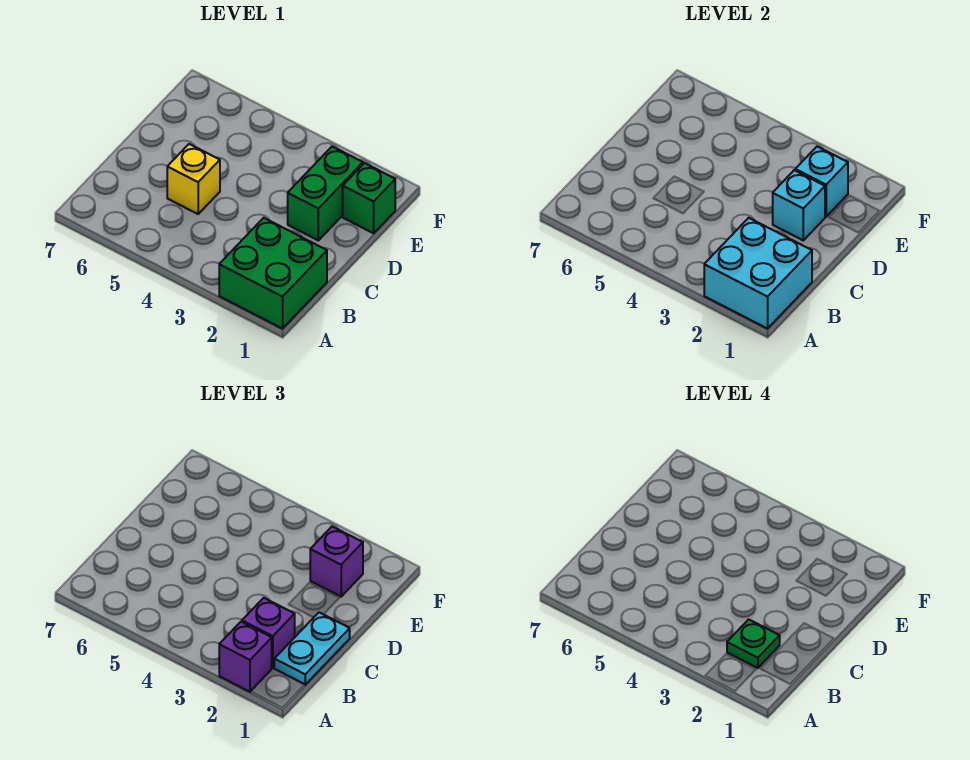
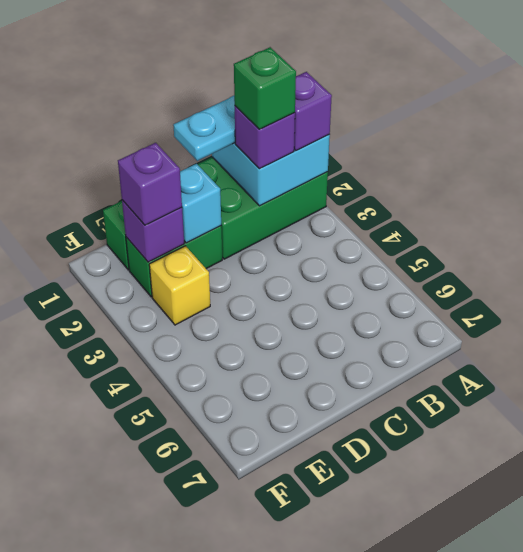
green 2x2 brick [219,218,327,329] -> green 2x3 brick [198,157,328,259]
green 1x1 plate [727,619,780,668] -> green 1x1 brick [234,47,296,129]
yellow 1x1 brick [167,144,220,214] -> yellow 1x1 brick moved to [149,246,210,325]
cyan 1x1 brick [795,147,848,217] -> purple 1x1 brick [122,200,184,262]

